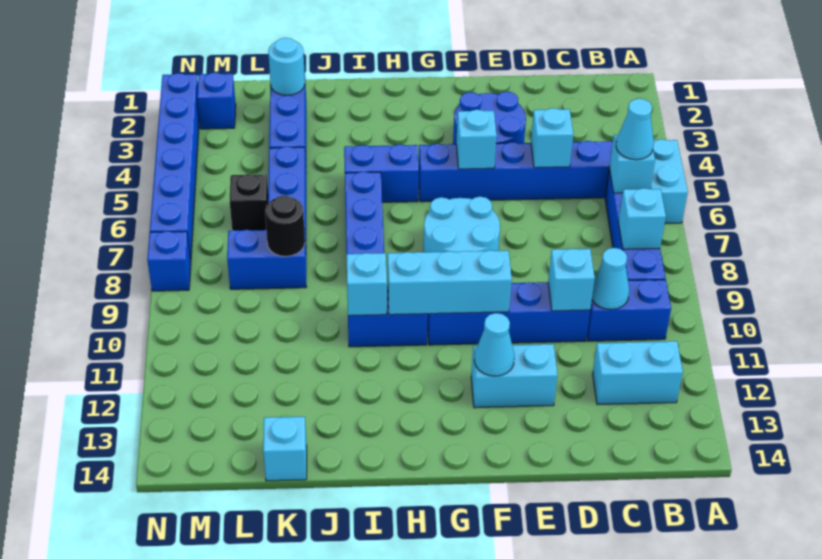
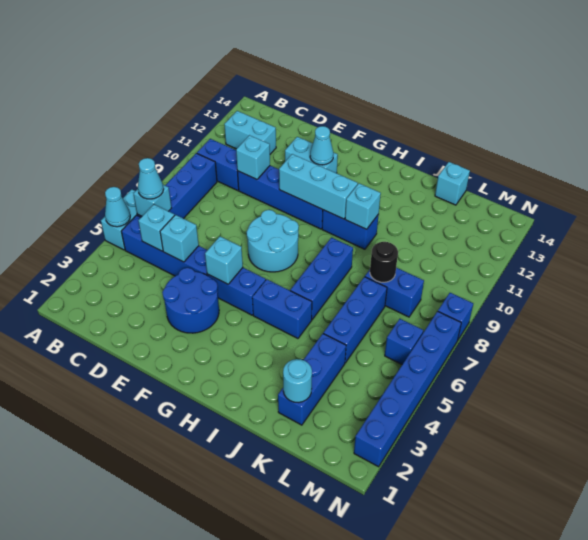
cyan 1x1 brick [618,188,666,249] -> cyan 1x1 brick moved to [139,205,175,251]
cyan 1x1 cone [592,248,629,310] -> cyan 1x1 cone moved to [105,187,130,227]
black 1x1 brick [230,174,268,230] -> none
blue 1x1 brick [197,72,236,129] -> blue 1x1 brick moved to [385,319,423,364]

